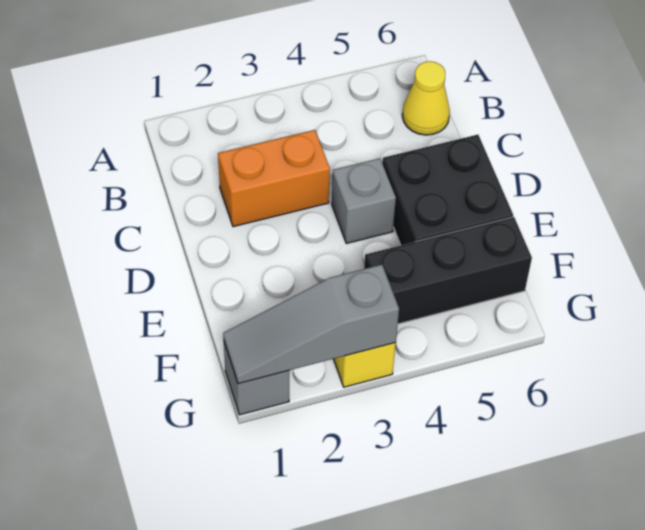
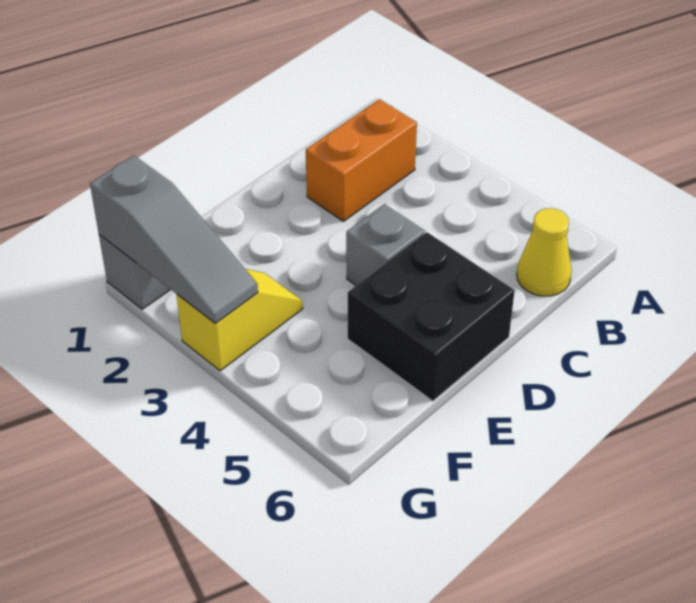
orange 1x2 brick [218,130,330,227] -> orange 1x2 brick turned to [306,99,417,221]
black 1x3 brick [364,217,532,324] -> none
grey 1x3 slope [223,265,399,384] -> grey 1x3 slope turned to [90,155,258,323]

